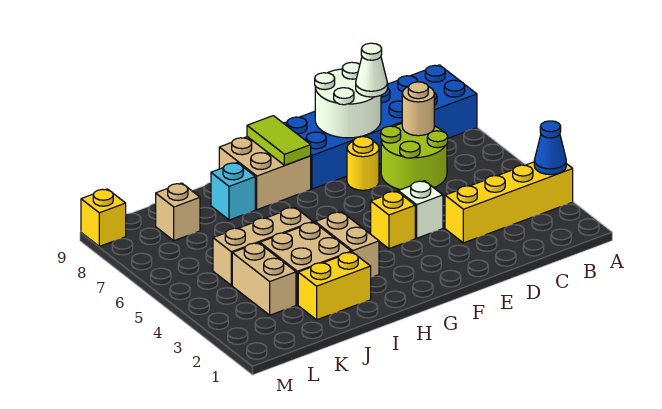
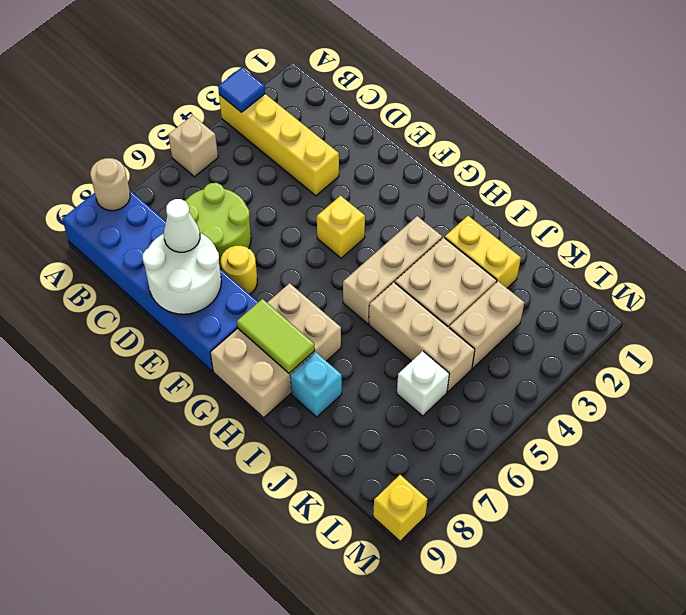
blue 1x1 cone [534,121,566,175] -> blue 1x1 tile [218,67,265,112]
tan 1x1 round brick [402,82,434,136] -> tan 1x1 round brick moved to [90,158,130,211]
white 1x1 brick [398,181,443,238] -> white 1x1 brick moved to [397,351,449,416]
tan 2x2 brick [219,137,311,210] -> tan 2x3 brick [210,283,341,418]
lime 1x2 tile [247,116,311,165] -> lime 1x2 tile turned to [237,299,315,373]
tan 1x2 brick [315,212,379,277] -> tan 1x3 brick [343,216,442,324]
tan 1x1 brick [156,183,200,241] -> tan 1x1 brick moved to [168,115,218,177]

